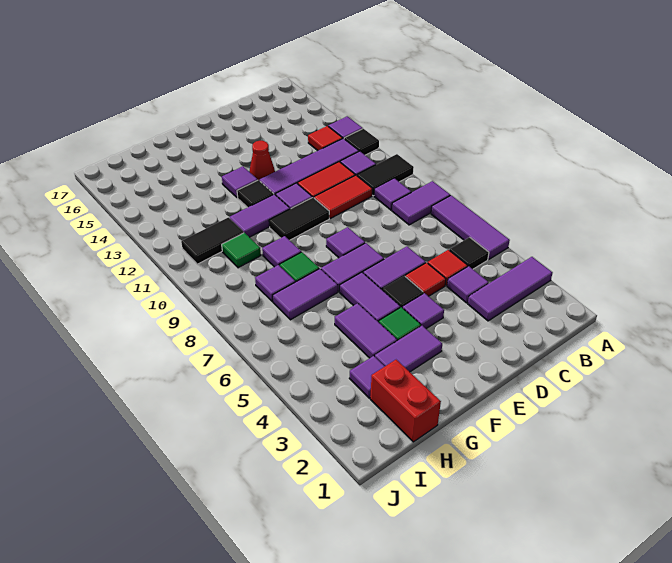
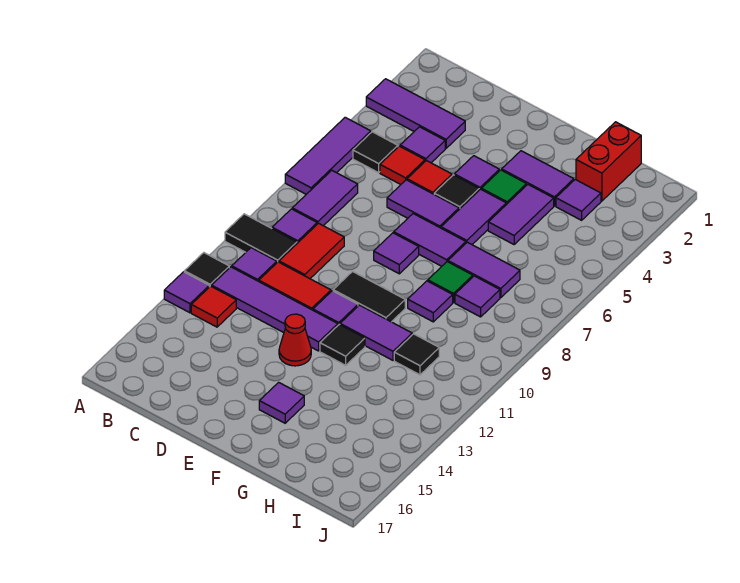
purple 1x2 tile [392,181,450,225] -> purple 1x2 tile turned to [292,170,358,226]
red 1x2 tile [314,175,372,218] -> red 1x2 tile turned to [279,223,344,279]
purple 1x1 tile [222,166,258,198] -> purple 1x1 tile moved to [259,382,304,423]
green 1x1 tile [222,233,261,268] -> none
black 1x2 tile [181,217,244,264] -> black 1x1 tile [394,334,439,375]

